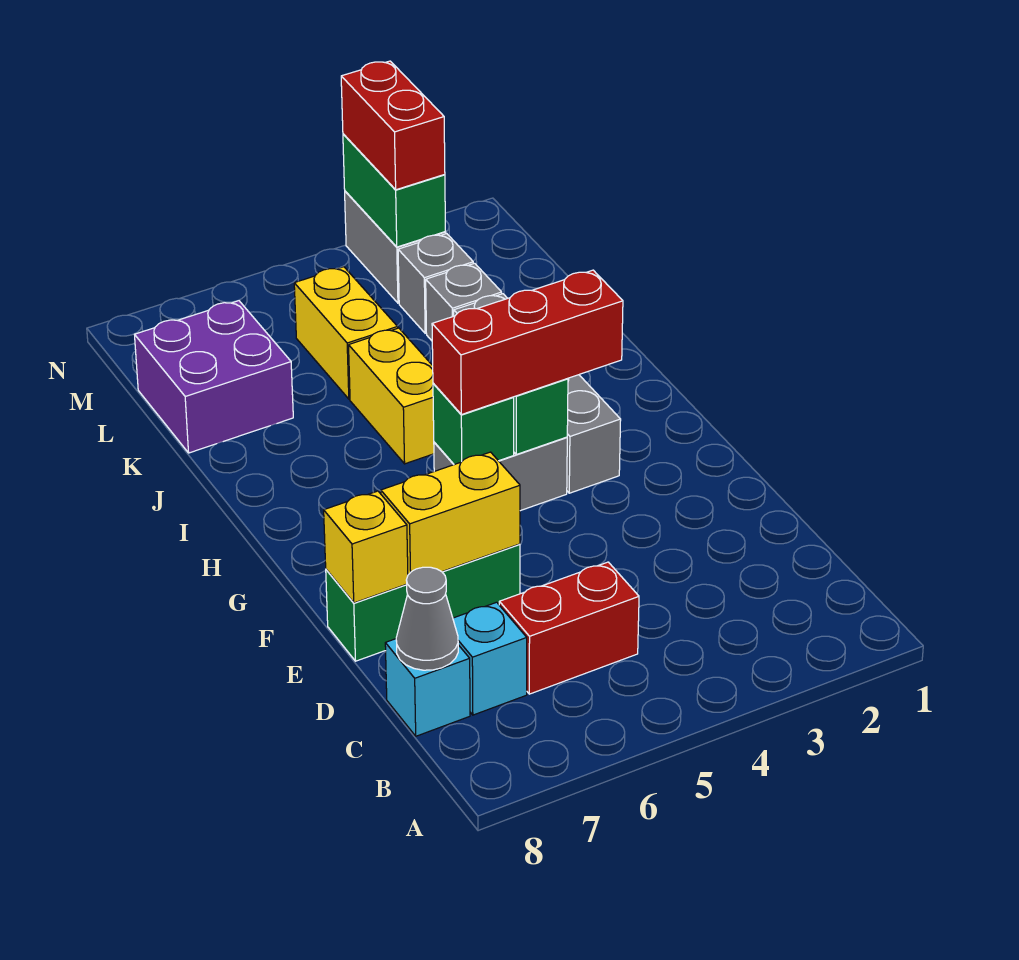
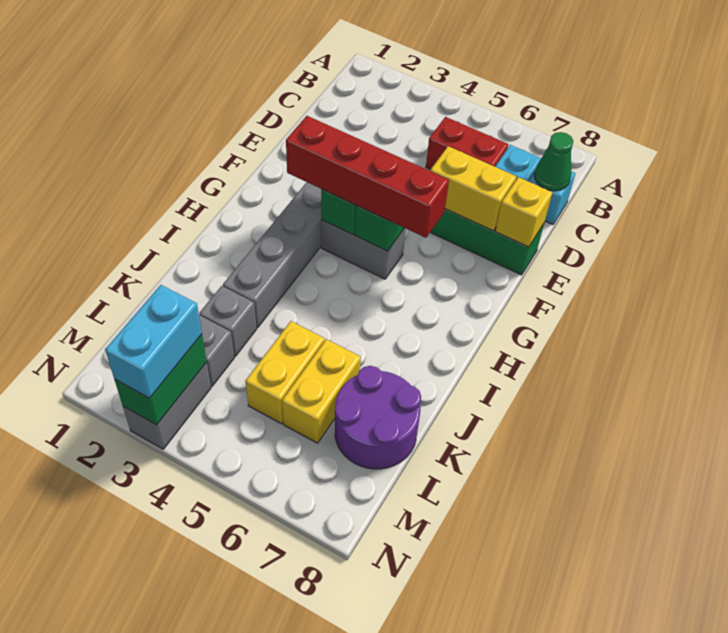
grey 1x1 cone [396,567,458,670] -> green 1x1 cone [535,132,573,191]
red 1x3 brick [432,270,623,415] -> red 1x4 brick [286,116,449,238]
yellow 1x2 brick [349,328,434,464] -> yellow 1x2 brick moved to [282,339,361,443]
purple 2x2 brick [135,301,293,453] -> purple 2x2 round brick [335,366,421,469]
red 1x2 brick [341,61,445,190] -> cyan 1x2 brick [105,285,202,398]

